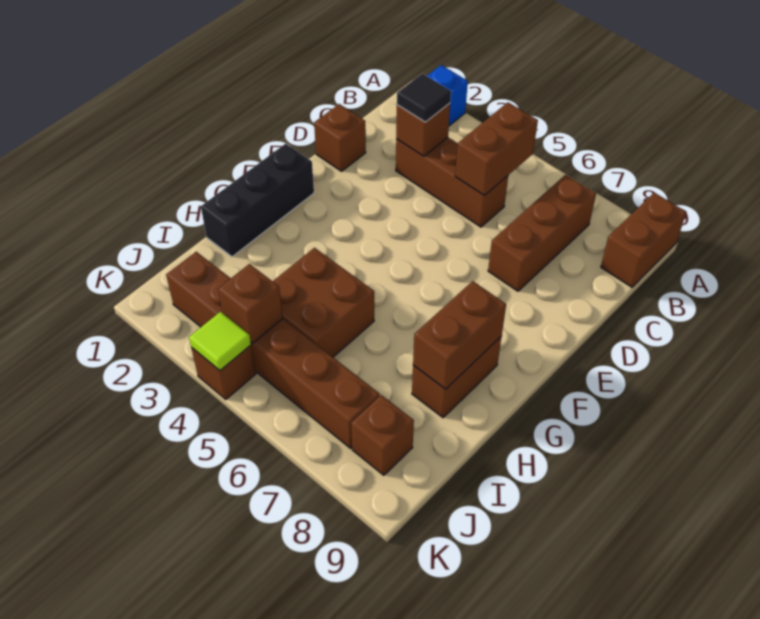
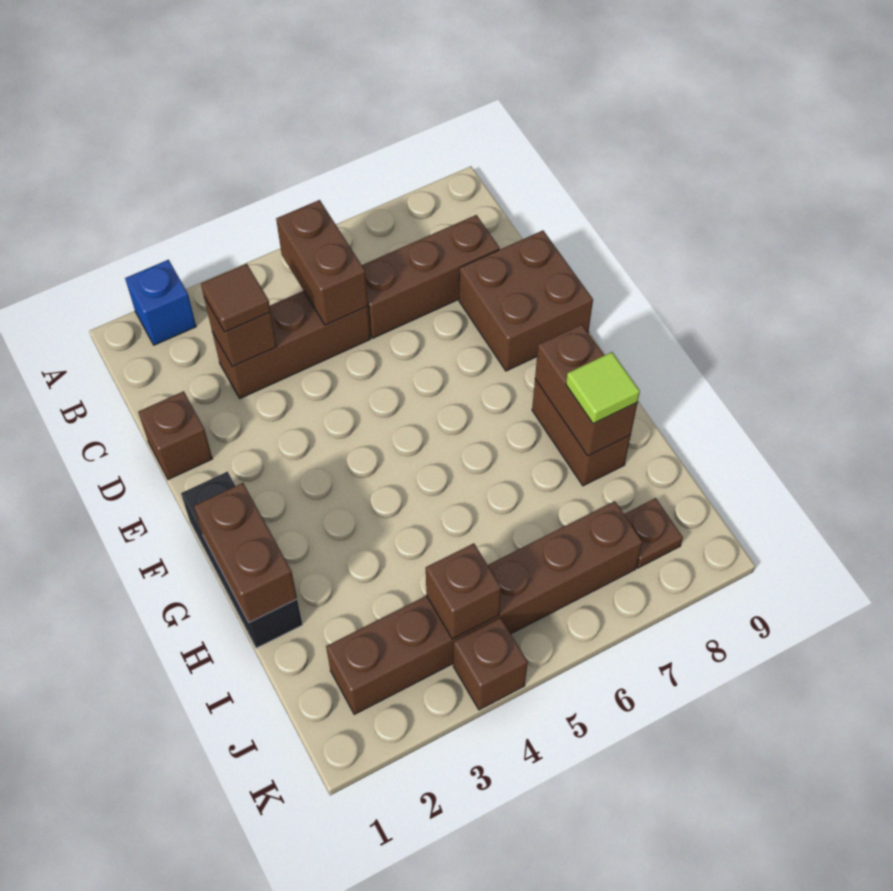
brown 1x2 brick [601,193,686,287] -> brown 1x2 brick moved to [194,483,297,622]
brown 1x3 brick [488,175,596,291] -> brown 1x3 brick turned to [362,215,499,338]
black 1x1 tile [397,74,451,122] -> brown 1x1 tile [201,264,271,332]
brown 2x2 brick [273,248,374,357] -> brown 2x2 brick moved to [459,231,593,371]
brown 1x1 brick [351,395,414,475] -> brown 1x1 plate [624,498,683,568]
lime 1x1 tile [189,312,251,370] -> lime 1x1 tile moved to [566,352,640,424]

